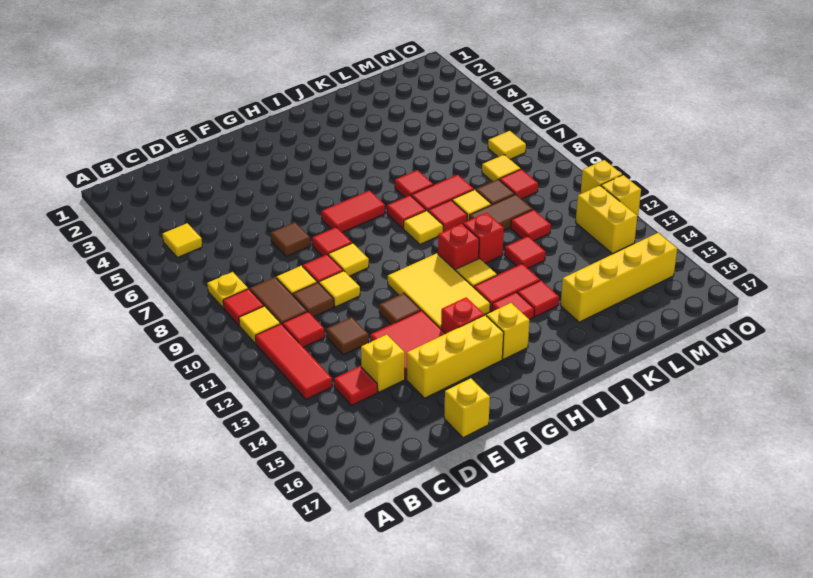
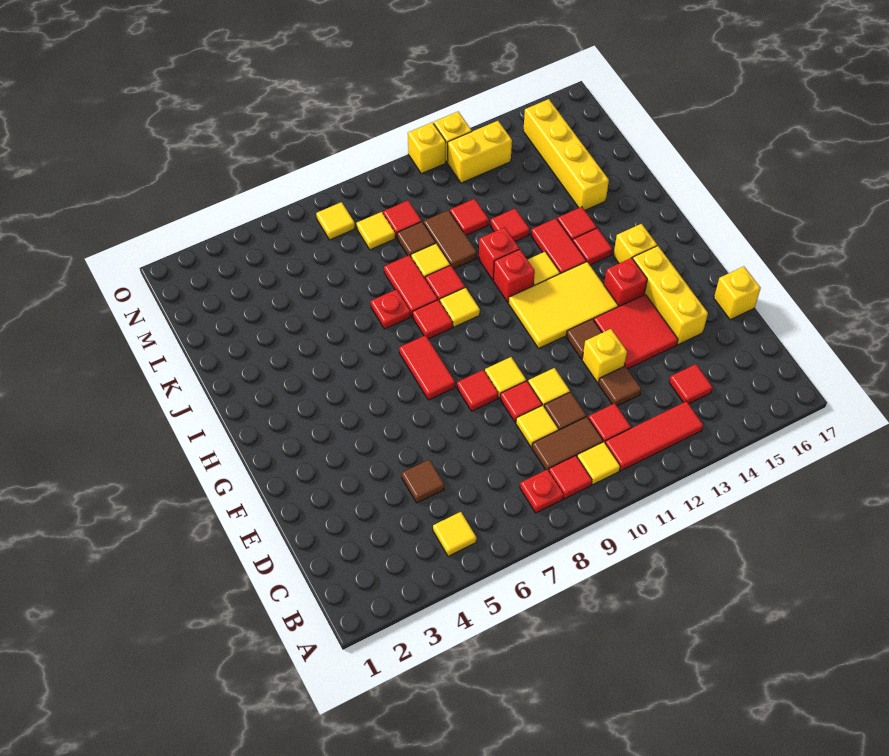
yellow 1x1 plate [207,272,248,308] -> red 1x1 plate [520,469,564,513]
yellow 1x1 brick [361,335,405,392] -> yellow 1x1 brick moved to [582,329,627,383]
brown 1x1 tile [271,222,311,256] -> brown 1x1 tile moved to [402,460,444,503]
red 1x1 tile [395,170,433,197] -> red 1x1 plate [371,289,411,329]

